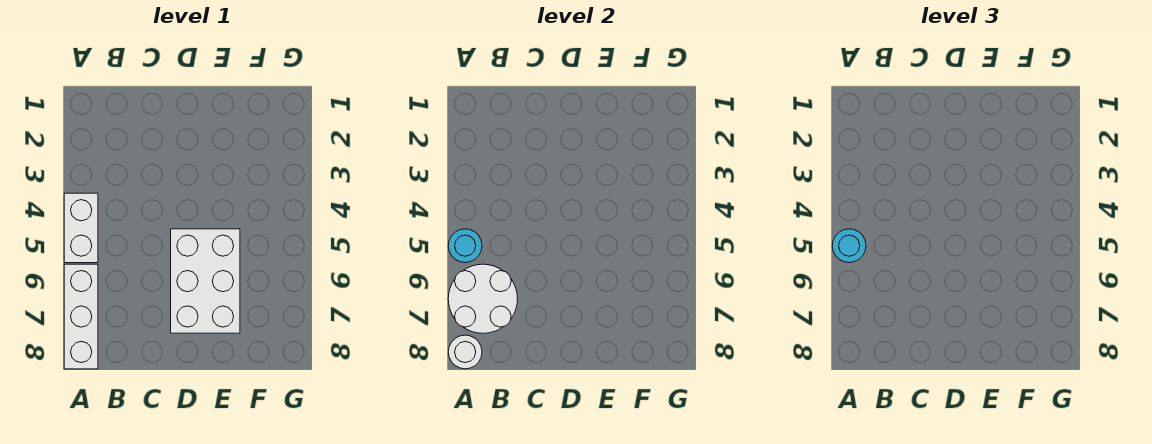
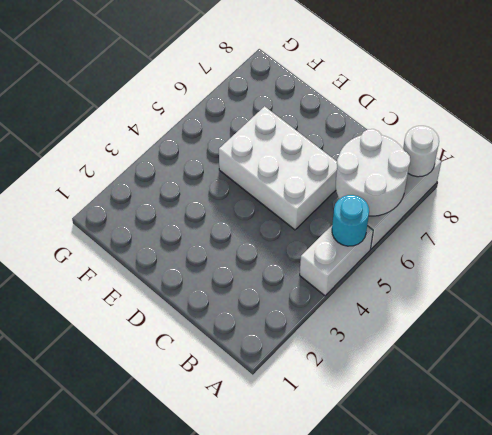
cyan 1x1 round brick [832,229,866,263] -> none
white 2x3 brick [171,229,240,333] -> white 2x3 brick turned to [219,106,337,230]

